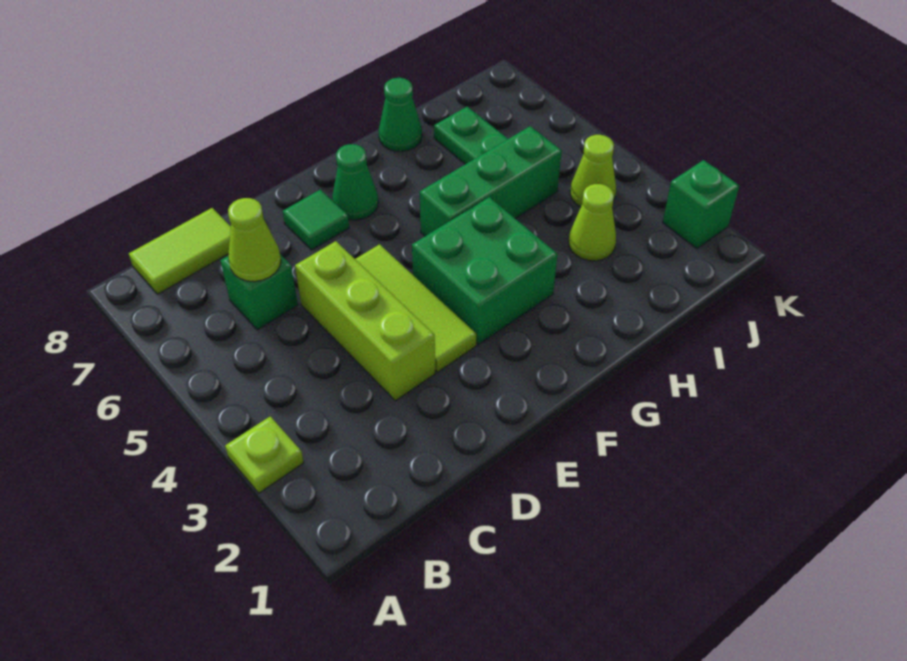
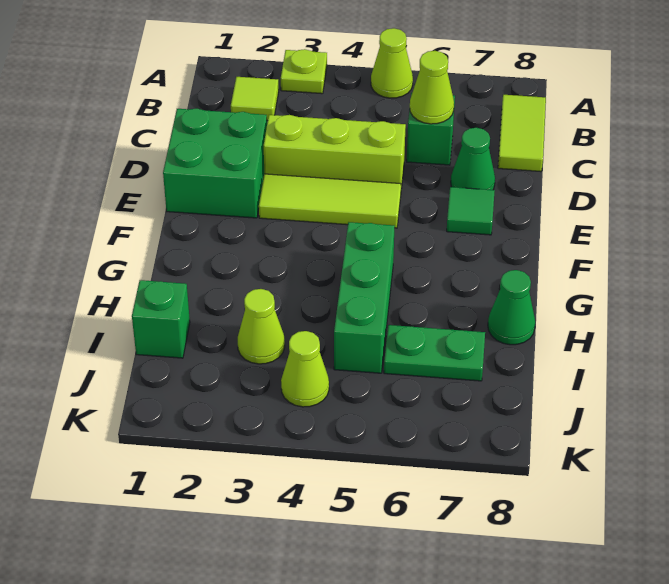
none -> lime 1x1 cone [371,28,413,98]
none -> lime 1x1 tile [231,77,279,121]
green 2x2 brick [412,197,557,345] -> green 2x2 brick moved to [163,109,267,218]
green 1x1 cone [332,144,378,220] -> green 1x1 cone moved to [451,128,495,190]
green 1x1 brick [663,160,739,249] -> green 1x1 brick moved to [132,280,190,358]

